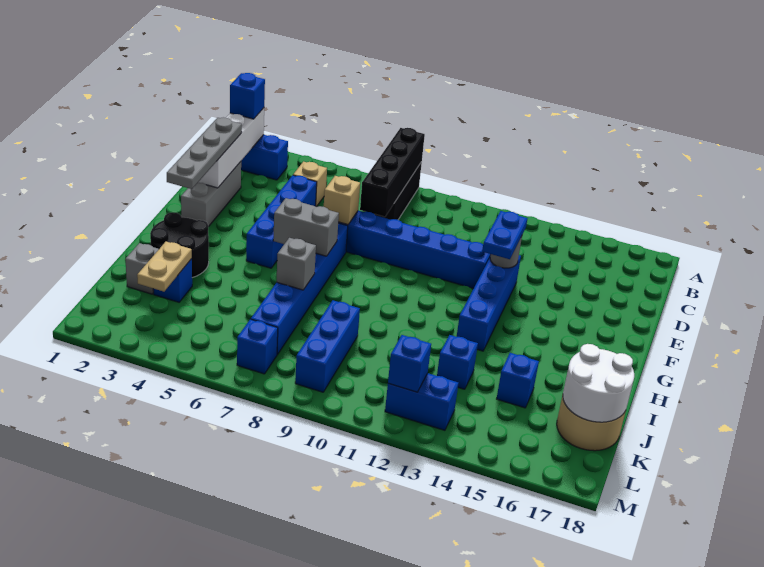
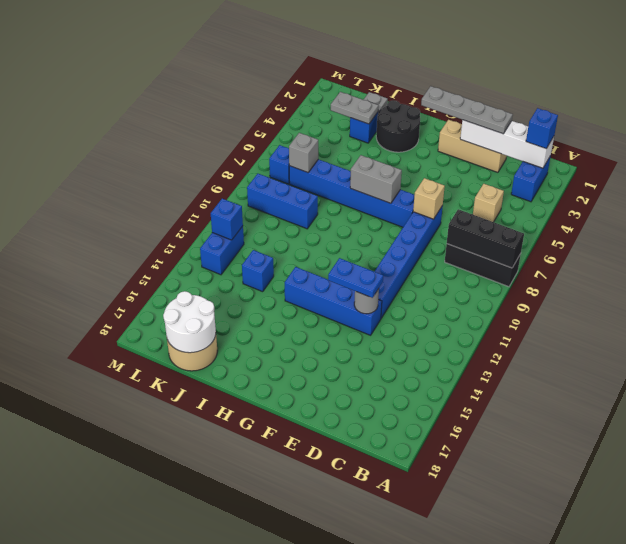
black 1x4 brick [360,128,425,217] -> black 1x3 brick [447,209,524,268]
grey 1x3 brick [181,162,241,227] -> tan 1x3 brick [438,120,506,172]
blue 1x4 brick [246,175,317,268] -> none
grey 1x2 brick [273,198,339,256] -> grey 1x2 brick turned to [350,155,402,203]
grey 1x1 brick [277,238,316,290] -> grey 1x1 brick moved to [289,133,318,173]
tan 1x2 plate [137,241,192,292] -> grey 1x2 plate [331,92,379,124]
blue 1x1 brick [497,353,539,408] -> none

